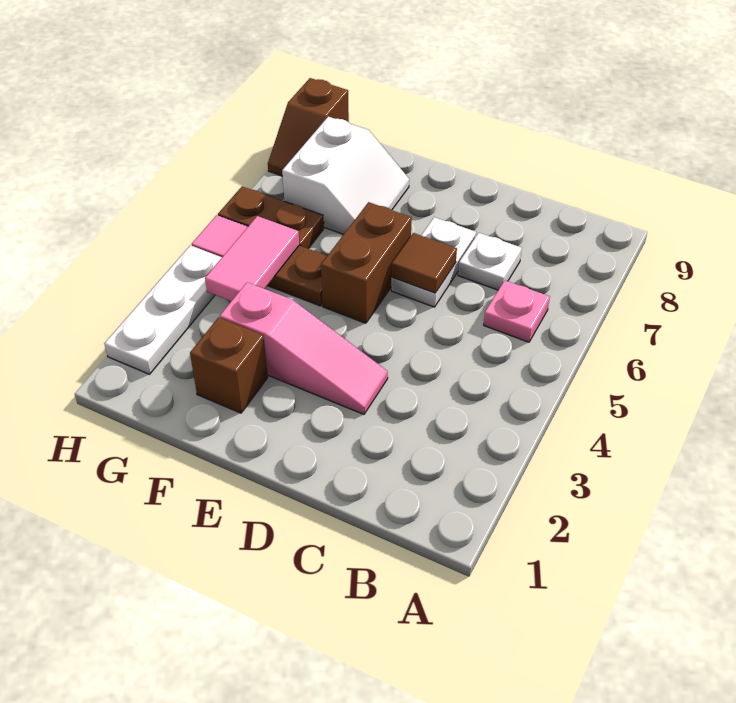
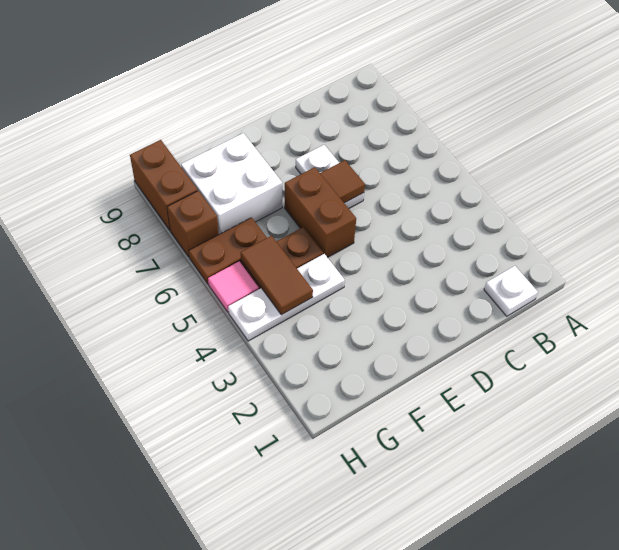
pink 1x1 plate [484,280,550,342] -> none
white 1x1 plate [458,233,522,290] -> white 1x1 plate moved to [484,266,538,316]
pink 1x3 slope [220,282,388,414] -> none
brown 1x1 brick [190,317,268,413] -> brown 1x1 brick moved to [167,191,219,257]
white 2x2 slope [282,117,409,234] -> white 2x2 brick [181,133,282,234]
pink 1x2 tile [205,216,299,301] -> brown 1x2 tile [241,236,313,315]
white 1x3 plate [104,245,222,374] -> white 1x3 plate turned to [228,254,345,341]
brown 1x2 slope [268,78,349,176] -> brown 1x2 brick [130,140,198,230]

